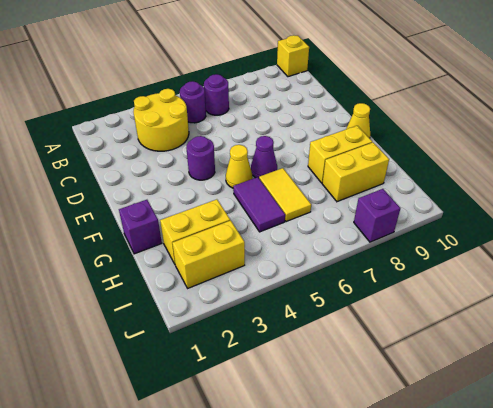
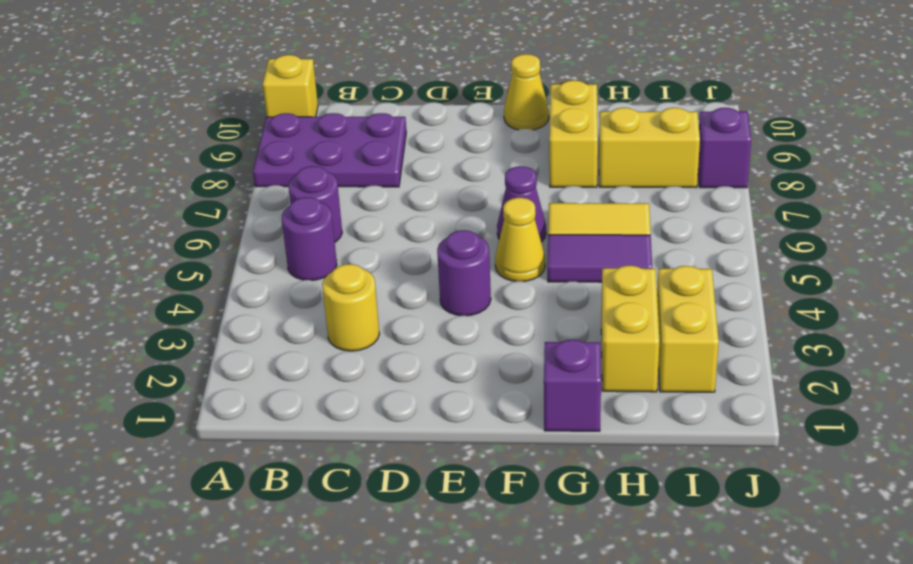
none -> purple 2x3 plate [253,113,406,187]
yellow 2x2 round brick [133,89,189,151] -> yellow 1x1 round brick [322,264,379,351]
yellow 1x2 brick [322,142,389,202] -> yellow 1x2 brick turned to [599,108,700,188]

